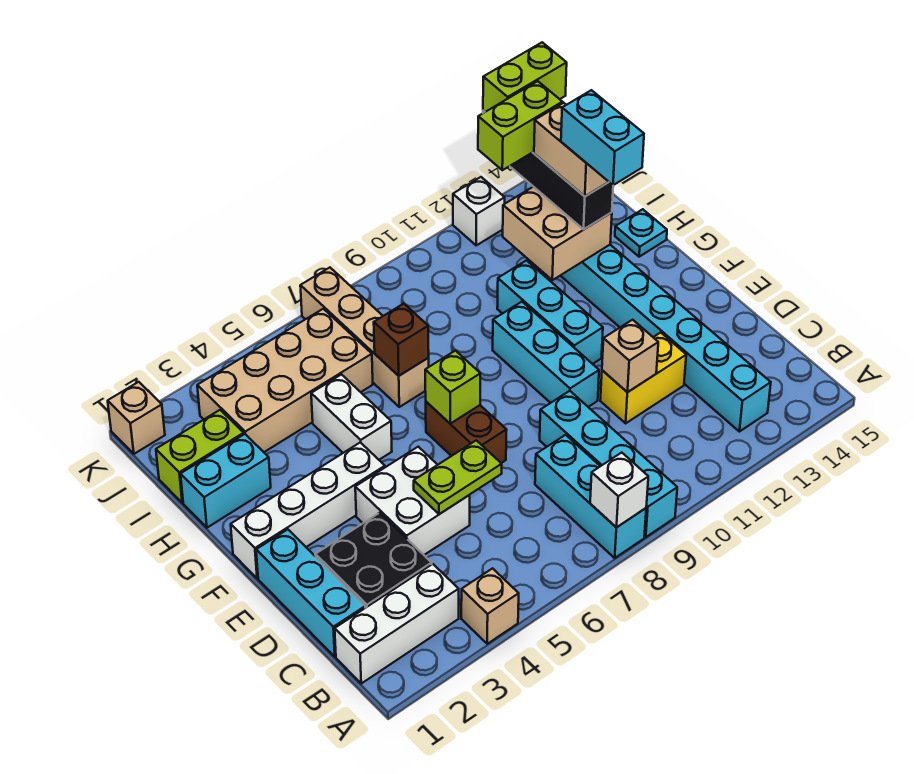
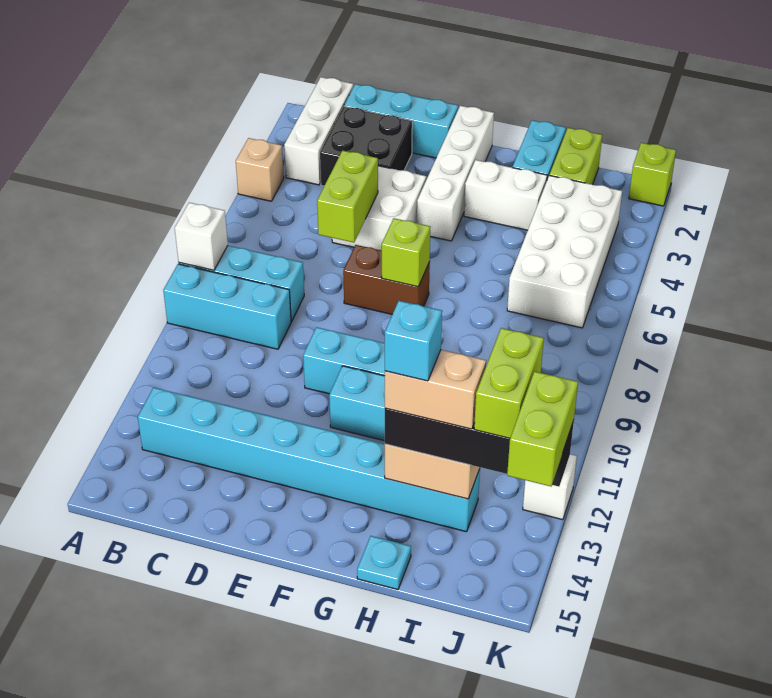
cyan 1x4 brick [540,391,677,537] -> cyan 1x3 brick [163,264,291,349]
lime 1x2 plate [414,440,502,514] -> lime 1x2 brick [317,151,378,243]
yellow 1x2 brick [600,333,686,423] -> none
tan 1x1 brick [602,320,658,392] -> none
white 1x2 brick [311,375,392,460] -> white 1x2 brick moved to [464,160,547,230]
cyan 1x2 brick [561,90,644,185] -> cyan 1x1 brick [385,301,442,381]
tan 1x4 brick [300,268,429,407] -> none
brown 1x1 brick [374,304,429,376] -> none
tan 2x4 brick [197,309,373,452] -> white 2x4 brick [507,175,622,328]
tan 1x1 brick [108,382,165,454] -> lime 1x1 brick [629,143,676,206]

